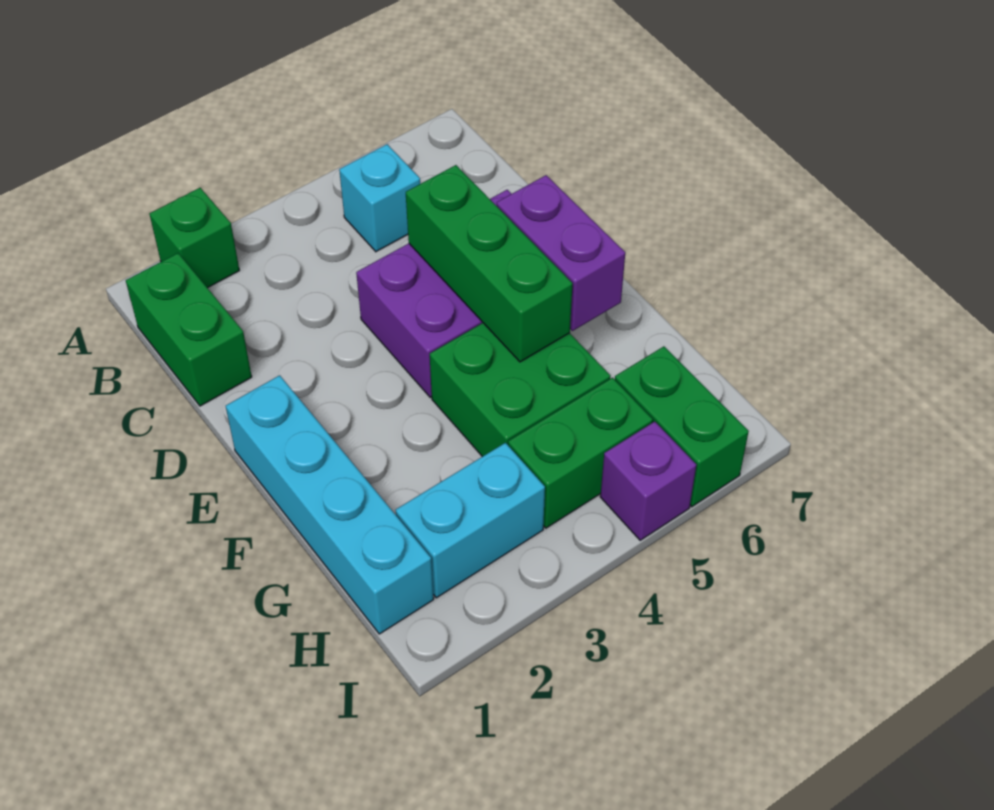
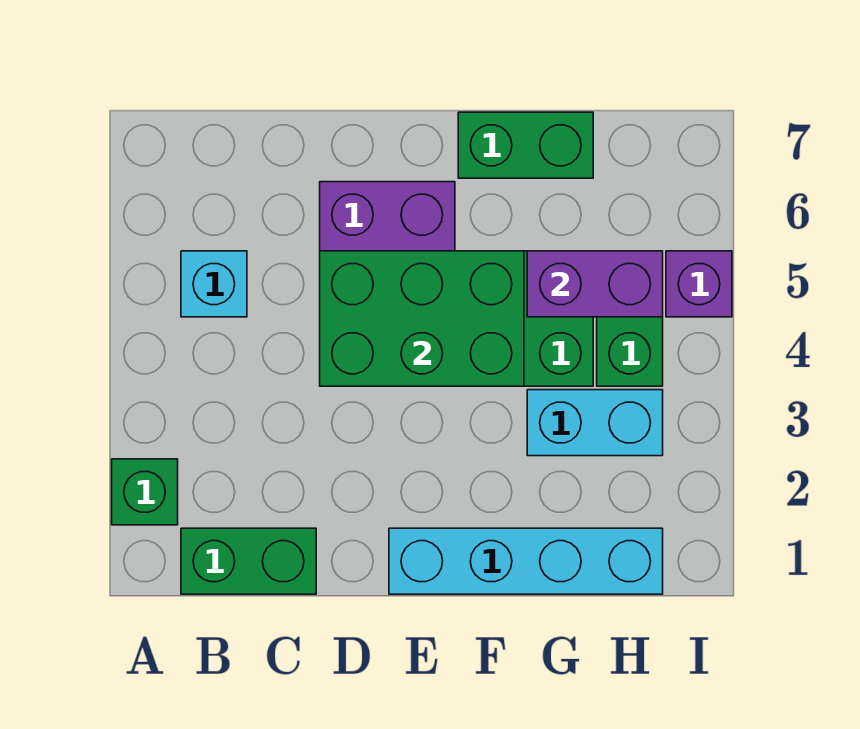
green 1x3 brick [406,165,573,362] -> green 2x3 brick [320,251,524,386]
purple 1x2 brick [497,175,625,331] -> purple 1x2 brick moved to [527,251,663,317]
cyan 1x2 brick [396,443,545,598] -> cyan 1x2 brick turned to [527,390,663,456]
green 1x2 brick [615,346,749,507] -> green 1x2 brick moved to [458,112,593,178]

